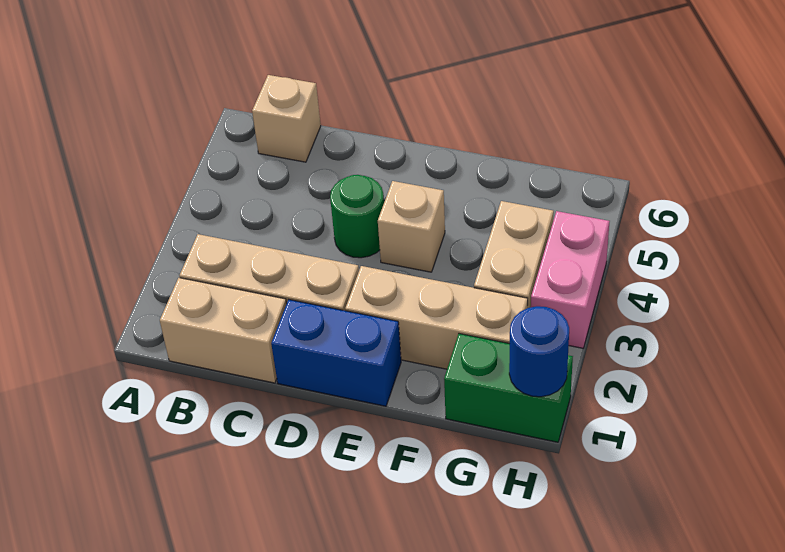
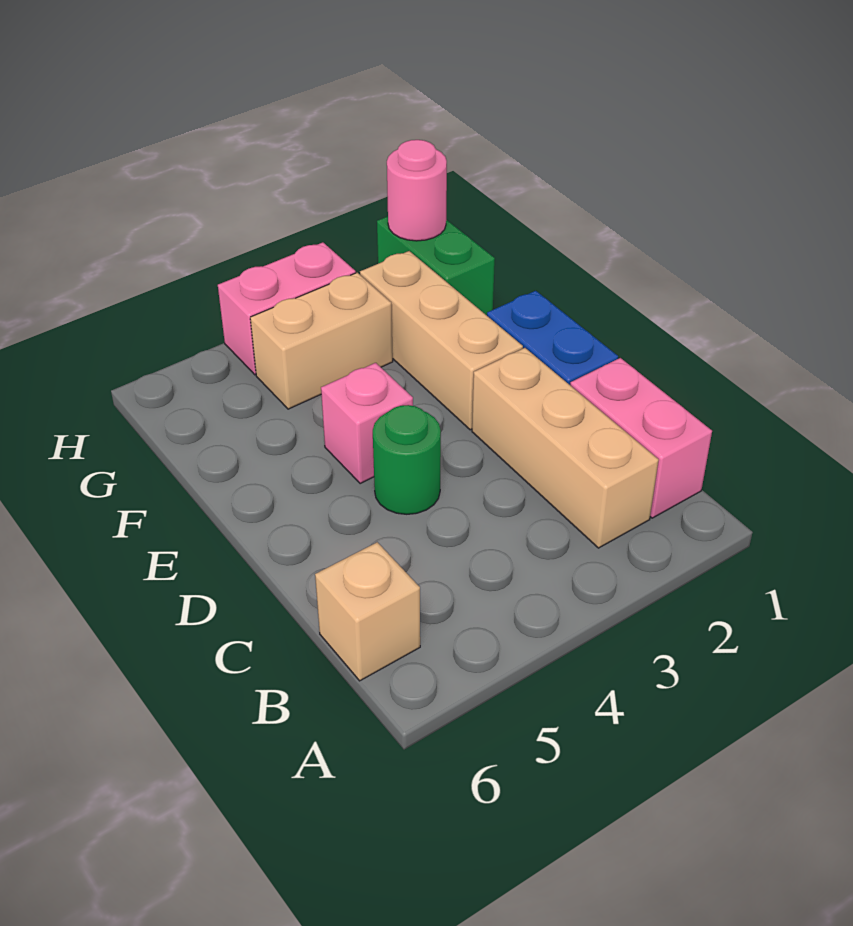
tan 1x2 brick [160,278,286,383] -> pink 1x2 brick [570,358,712,518]
tan 1x1 brick [378,181,445,272] -> pink 1x1 brick [321,363,413,484]
blue 1x1 round brick [509,306,569,397] -> pink 1x1 round brick [387,140,447,241]

